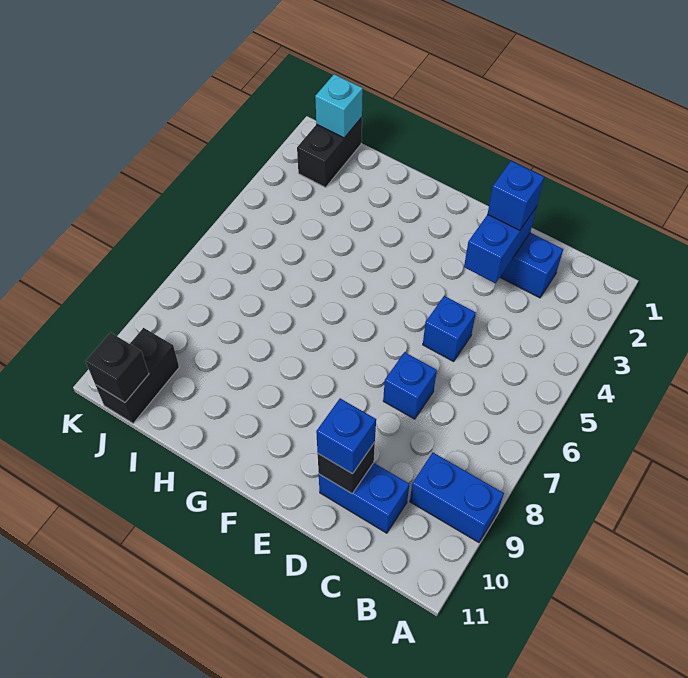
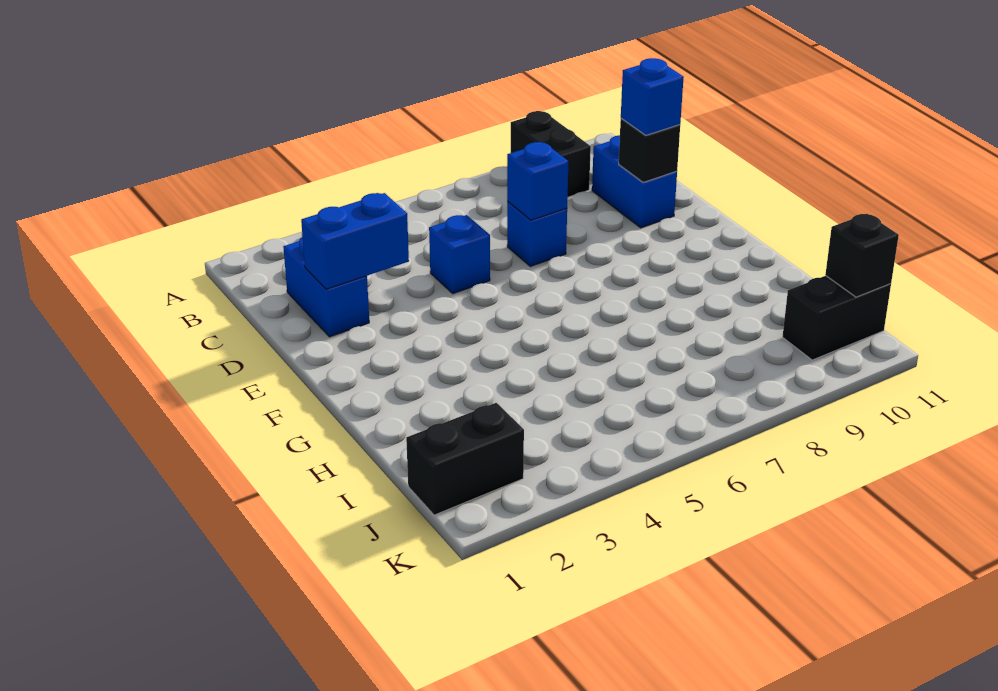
blue 1x2 brick [410,453,504,543] -> black 1x2 brick [511,111,591,197]
blue 1x1 brick [488,161,544,230] -> blue 1x1 brick moved to [507,142,568,220]
cyan 1x1 brick [315,74,363,138] -> none

